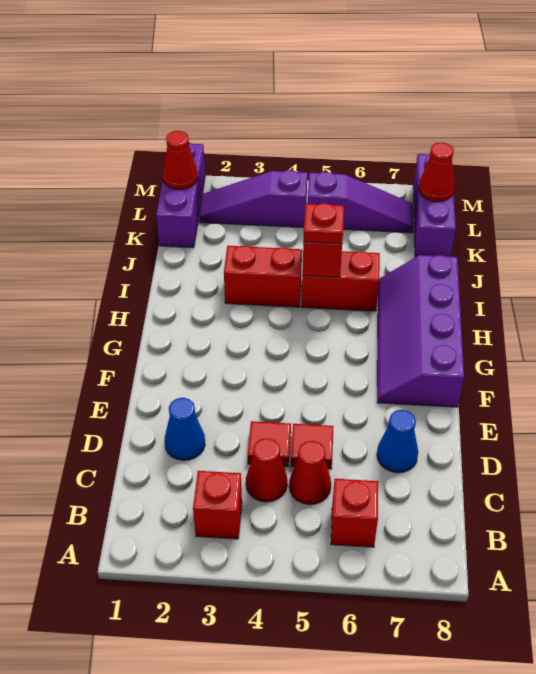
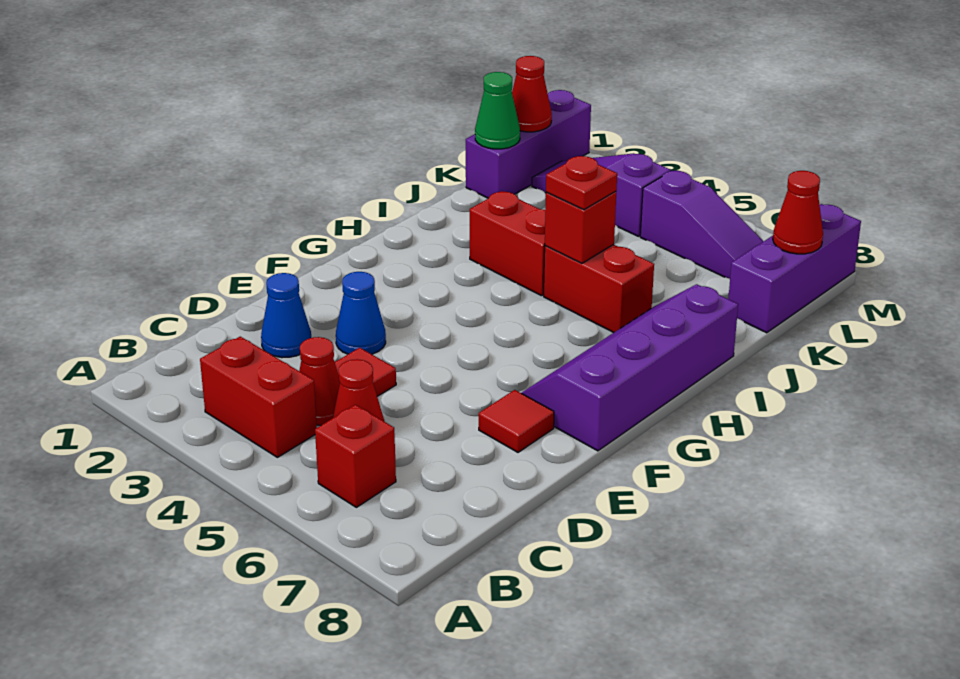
red 1x1 brick [193,471,242,539] -> red 1x2 brick [200,337,317,457]
red 1x1 tile [291,424,334,469] -> red 1x1 tile moved to [479,390,554,452]
blue 1x1 cone [377,410,418,473] -> blue 1x1 cone moved to [336,272,386,354]
none -> green 1x1 cone [475,72,520,149]

